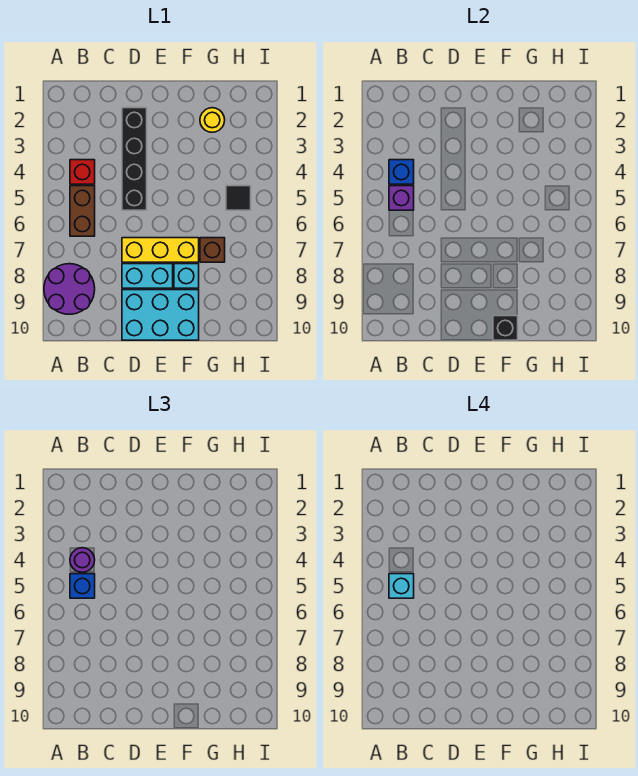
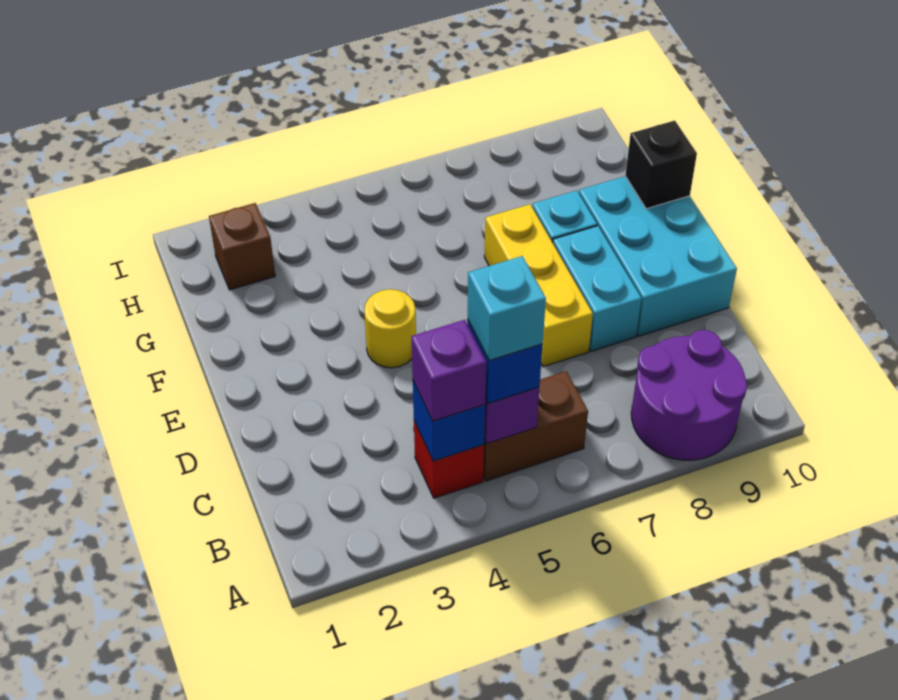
purple 1x1 round brick [70,548,95,572] -> purple 1x1 brick [411,320,486,421]
black 1x4 brick [122,108,147,210] -> none
yellow 1x1 round brick [200,108,225,132] -> yellow 1x1 round brick moved to [364,289,416,368]
brown 1x1 brick [200,238,225,262] -> brown 1x1 brick moved to [209,203,275,290]
black 1x1 tile [226,186,251,210] -> none

